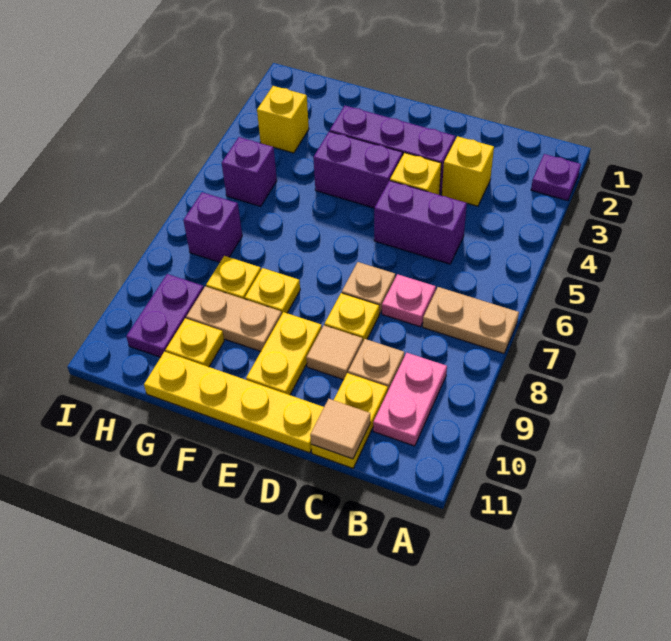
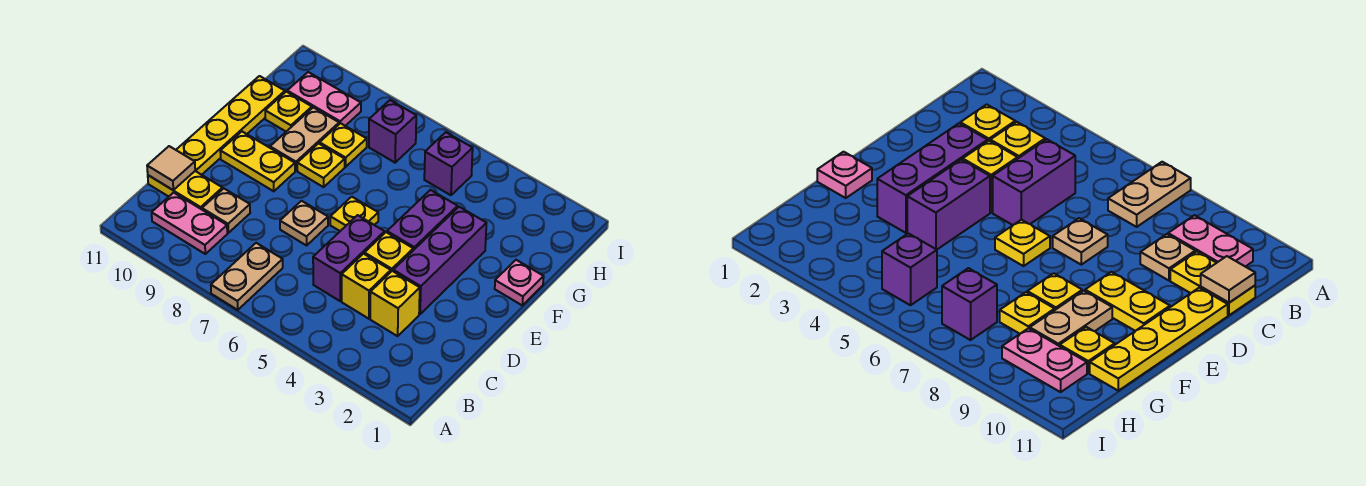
purple 1x1 plate [531,154,581,201] -> none
pink 1x1 plate [382,274,436,327] -> pink 1x1 plate moved to [495,260,544,305]
yellow 1x1 plate [324,293,379,341] -> yellow 1x1 plate moved to [330,197,378,231]
tan 1x1 tile [306,325,363,380] -> none
yellow 1x1 brick [257,86,309,153] -> yellow 1x1 brick moved to [342,254,391,319]
purple 1x2 plate [126,274,204,357] -> pink 1x2 plate [287,72,361,126]

